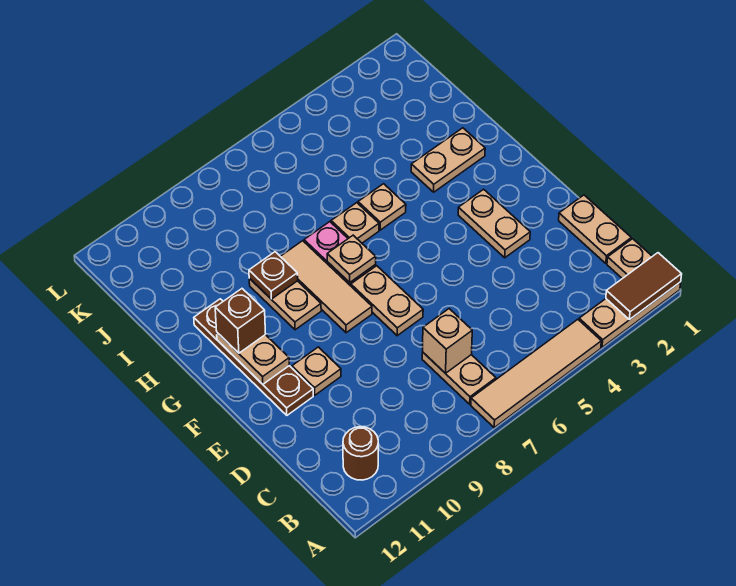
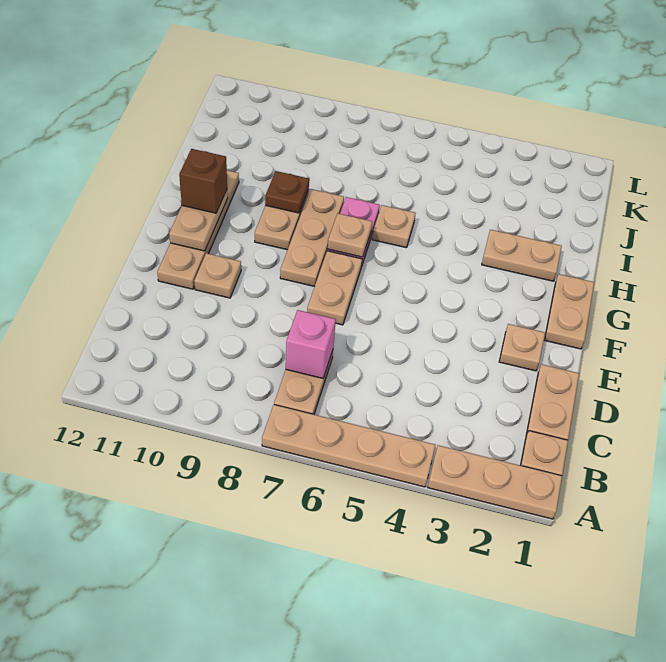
brown 1x2 tile [606,253,682,320] -> none
tan 1x4 tile [471,319,601,428] -> tan 1x4 plate [262,405,435,487]
brown 1x1 round brick [343,427,378,480] -> none
tan 1x1 brick [423,309,472,373] -> pink 1x1 brick [286,310,336,378]
tan 1x2 plate [458,189,530,258] -> tan 1x2 plate moved to [545,274,594,349]
brown 1x4 plate [194,299,313,415] -> tan 1x4 plate [157,170,239,289]
tan 1x3 tile [280,241,372,333] -> tan 1x3 plate [280,189,344,287]
tan 1x1 plate [358,184,406,230] -> tan 1x1 plate moved to [499,324,545,371]

